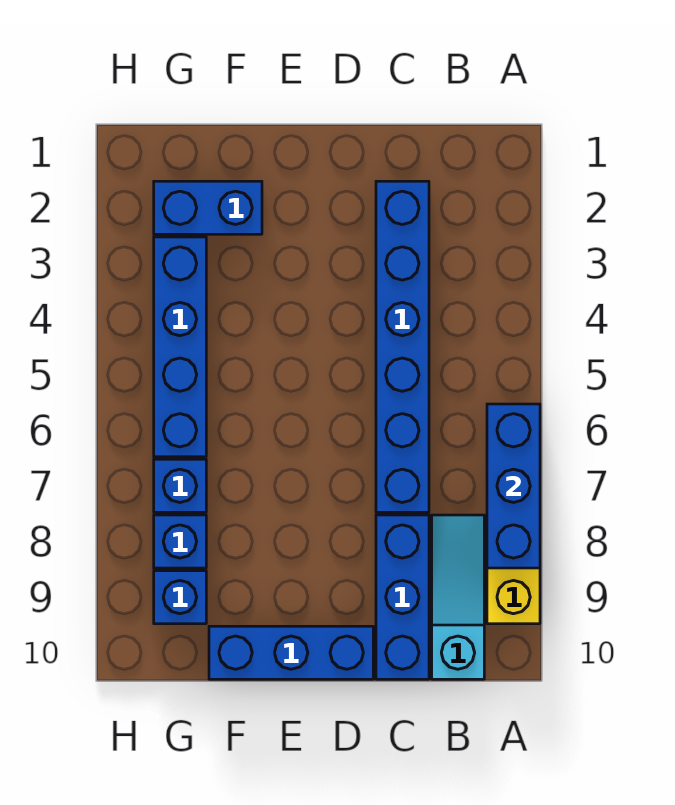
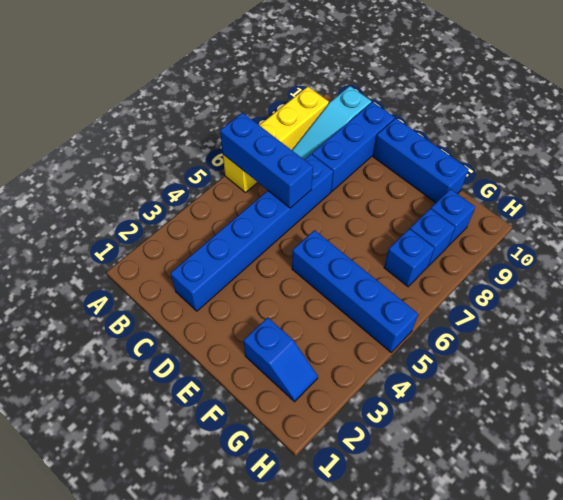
blue 1x3 brick [487,404,540,568] -> blue 1x3 brick turned to [220,113,313,208]
blue 1x2 brick [154,181,262,234] -> blue 1x2 slope [244,318,318,402]
blue 1x4 brick [154,237,206,457] -> blue 1x4 brick turned to [292,230,418,352]

